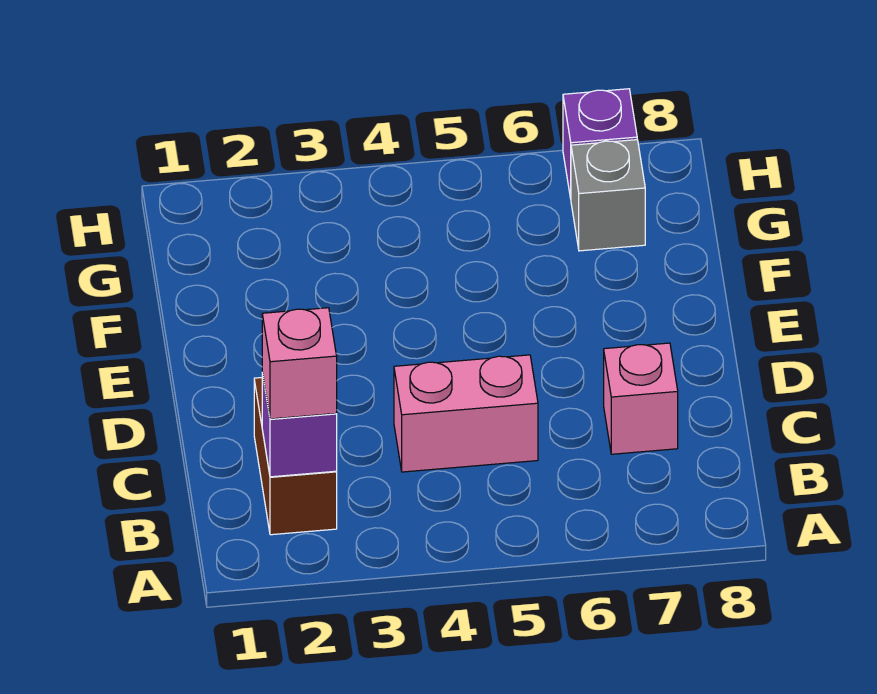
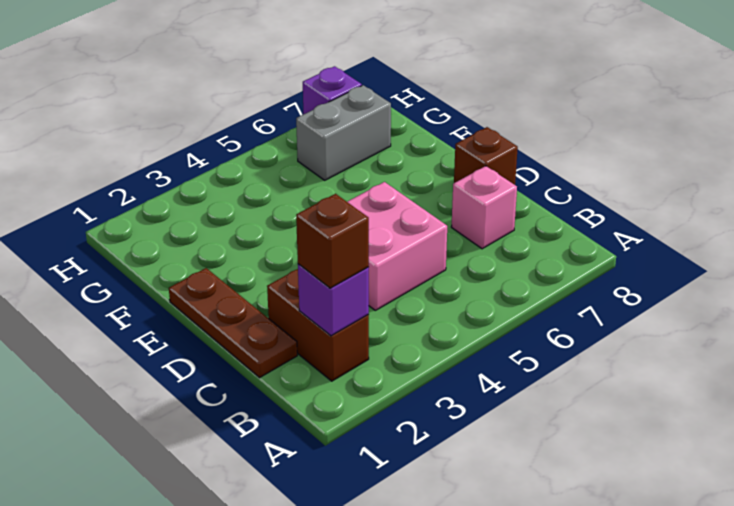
pink 1x1 brick [262,308,337,419] -> brown 1x1 brick [296,194,369,288]
none -> brown 1x3 plate [169,268,297,378]
pink 1x2 brick [394,355,538,472] -> pink 2x2 brick [347,182,447,310]
none -> brown 1x1 brick [454,127,518,185]
grey 1x1 brick [571,140,645,251] -> grey 1x2 brick [296,85,391,180]

